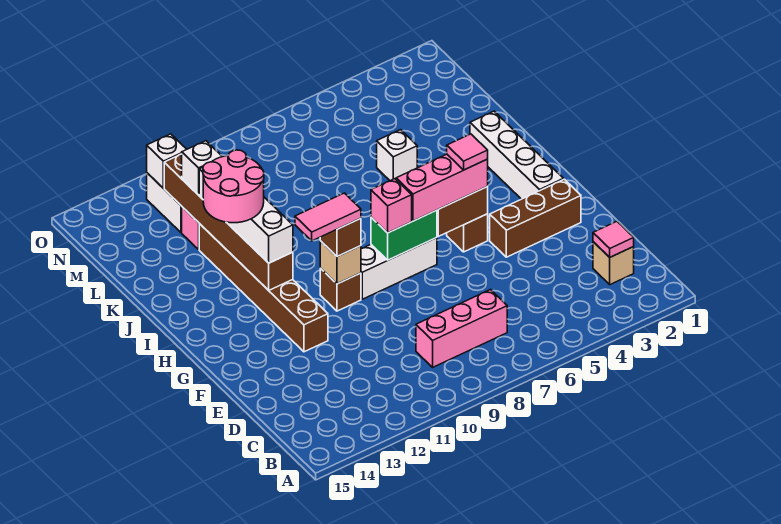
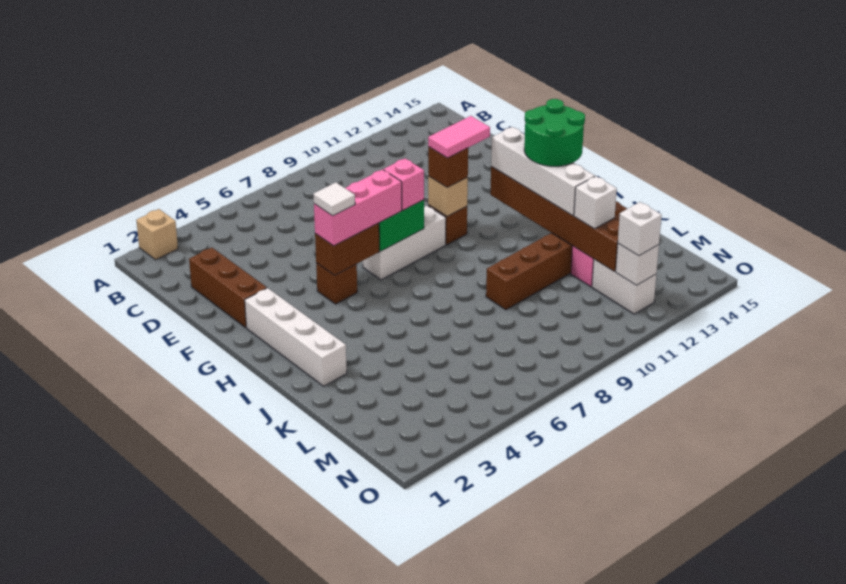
tan 1x1 brick [593,242,634,285] -> tan 1x1 brick moved to [136,209,178,260]
pink 1x1 tile [593,221,634,257] -> none
pink 1x3 brick [416,290,507,367] -> none
brown 1x3 brick [490,179,581,257] -> brown 1x3 brick turned to [189,248,267,327]
brown 1x6 brick [199,224,328,352] -> brown 1x6 brick turned to [486,201,627,310]
pink 1x1 tile [447,134,488,170] -> white 1x1 tile [313,182,355,216]
pink 2x2 round brick [203,150,264,223] -> green 2x2 round brick [524,99,585,166]
white 1x1 brick [377,130,417,181] -> white 1x1 brick moved to [618,202,662,256]

